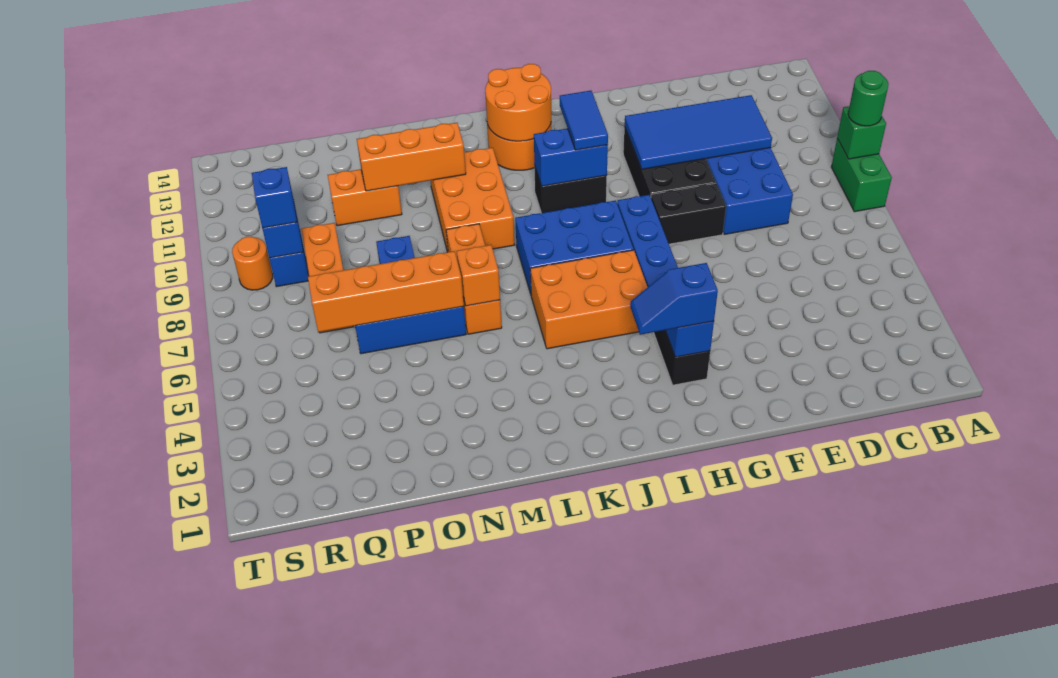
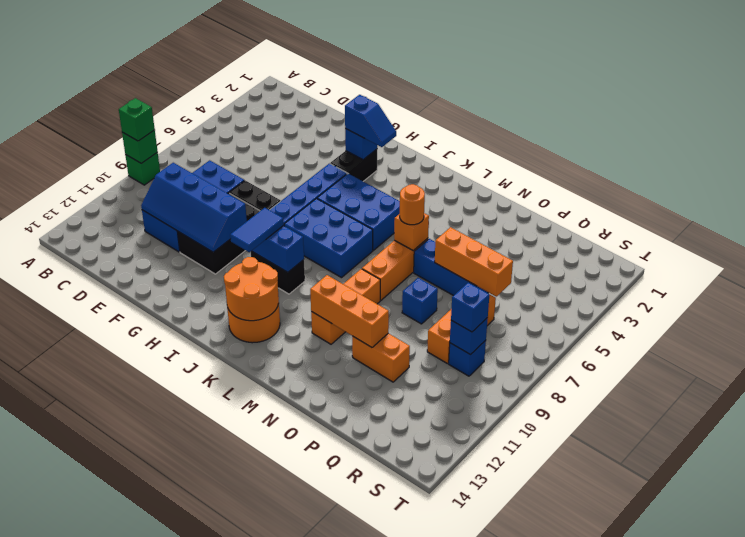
green 1x2 brick [831,139,892,212] -> green 1x1 brick [125,153,160,185]
green 1x1 round brick [848,71,888,126] -> green 1x1 brick [119,98,155,141]
blue 2x4 tile [625,95,772,169] -> blue 2x4 slope [141,163,247,252]
orange 2x3 brick [530,250,647,349] -> blue 2x3 brick [317,174,400,250]
orange 2x3 brick [430,148,514,252] -> orange 1x3 brick [311,269,380,344]
orange 1x4 brick [308,251,464,332] -> orange 1x3 brick [435,227,513,297]
orange 1x1 round brick [232,237,273,290] -> orange 1x1 round brick moved to [400,184,425,225]

